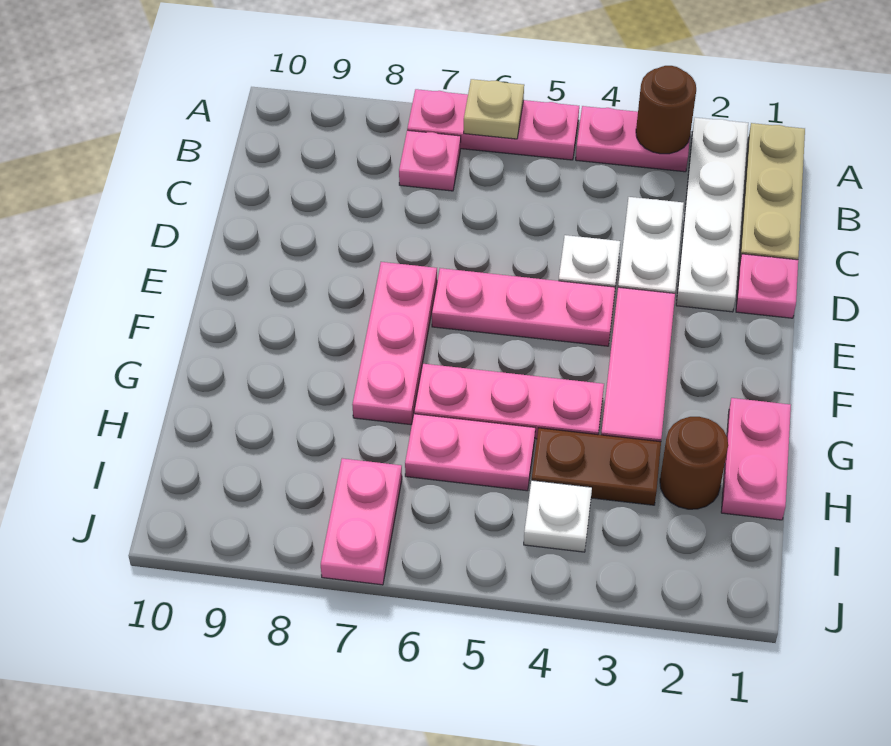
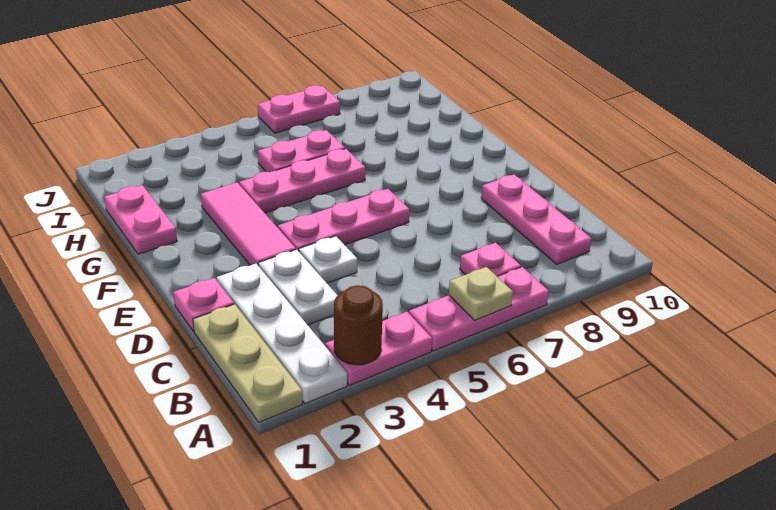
pink 1x3 plate [352,262,437,425] -> pink 1x3 plate moved to [481,175,592,264]
brown 1x1 round brick [660,417,728,509] -> none
brown 1x2 plate [532,428,661,505] -> none
white 1x1 plate [524,480,592,552] -> none
pink 1x2 plate [321,458,402,585] -> pink 1x2 plate turned to [258,85,340,133]

